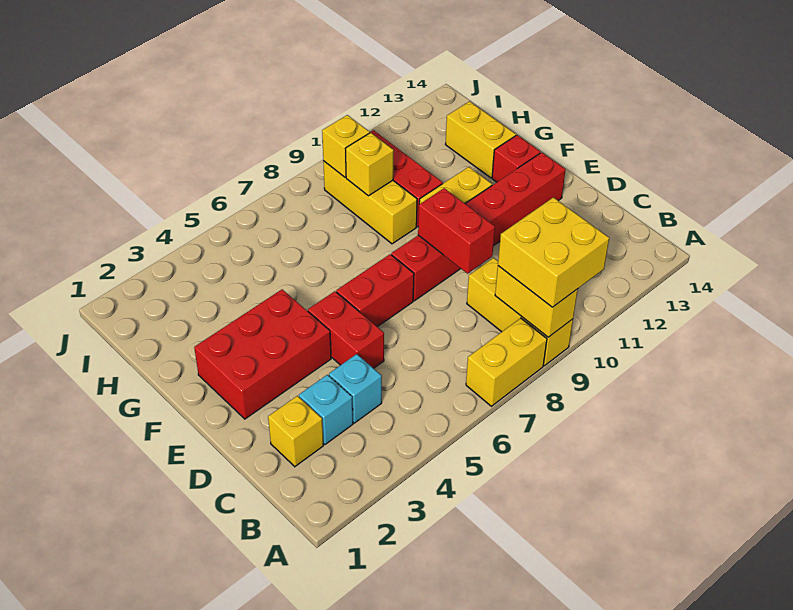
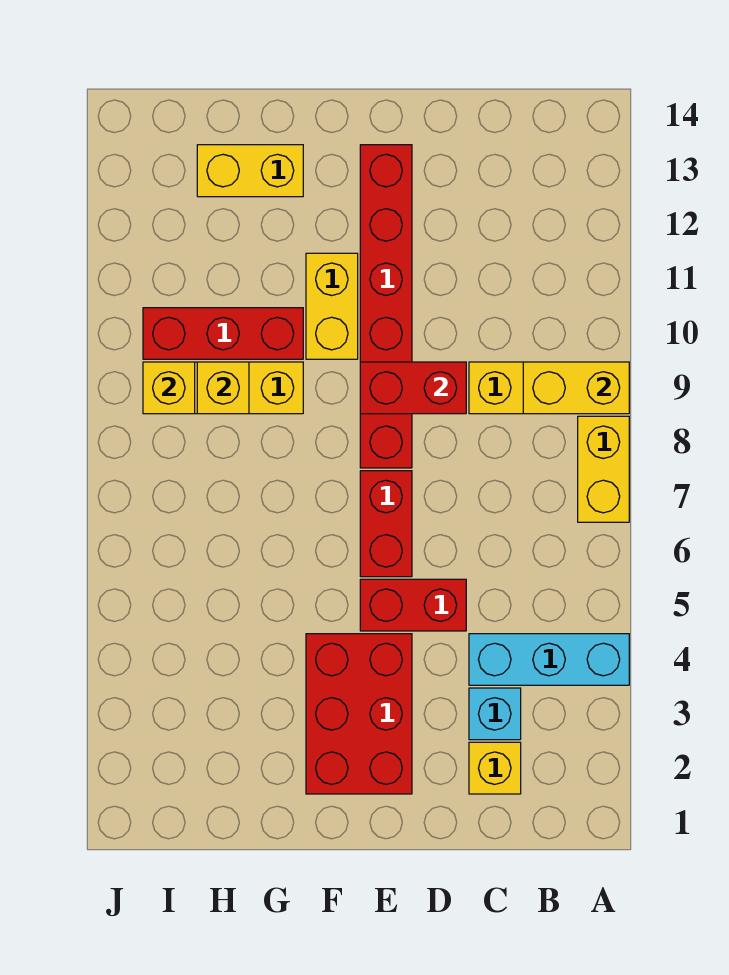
yellow 2x2 brick [498,197,609,307] -> none
cyan 1x1 brick [329,354,382,423] -> cyan 1x3 brick [469,634,629,685]
red 1x1 brick [492,135,540,182] -> none

